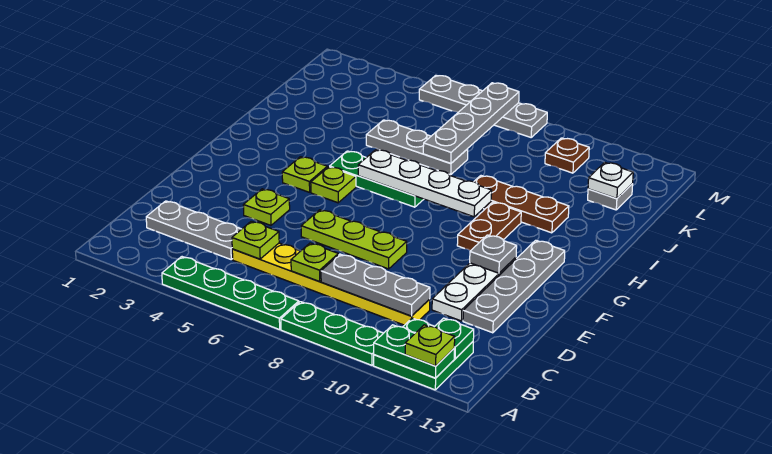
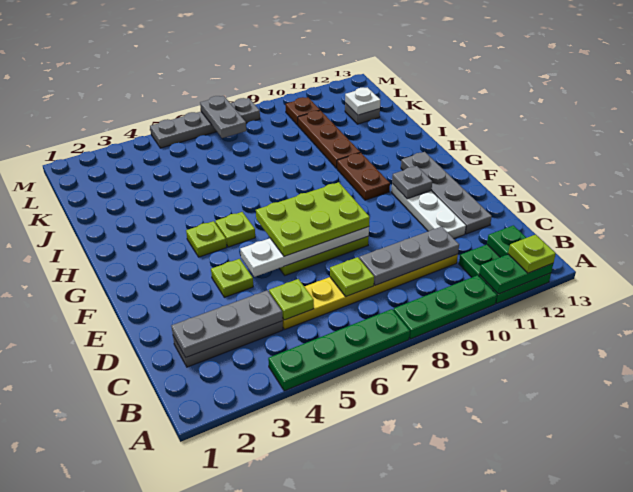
none -> lime 2x3 plate [256,182,370,256]
green 1x3 plate [330,151,424,207] -> none
white 1x4 plate [358,150,492,217] -> white 1x4 plate moved to [240,227,369,277]
brown 1x3 plate [474,176,569,233] -> brown 1x3 plate turned to [298,110,360,168]
grey 1x3 plate [366,120,468,175] -> grey 1x3 plate moved to [171,290,283,358]
grey 1x4 plate [423,83,519,163] -> grey 1x2 plate [200,96,246,138]

